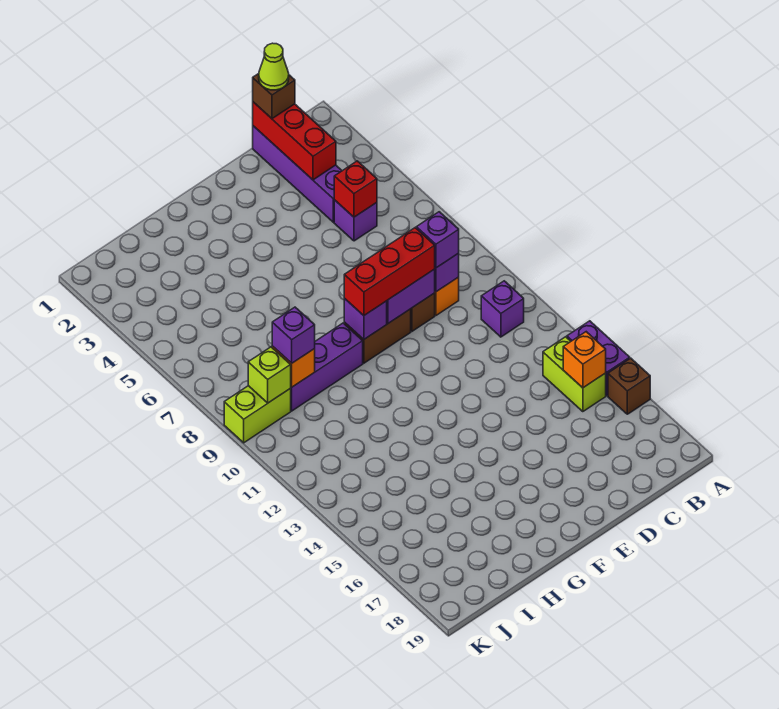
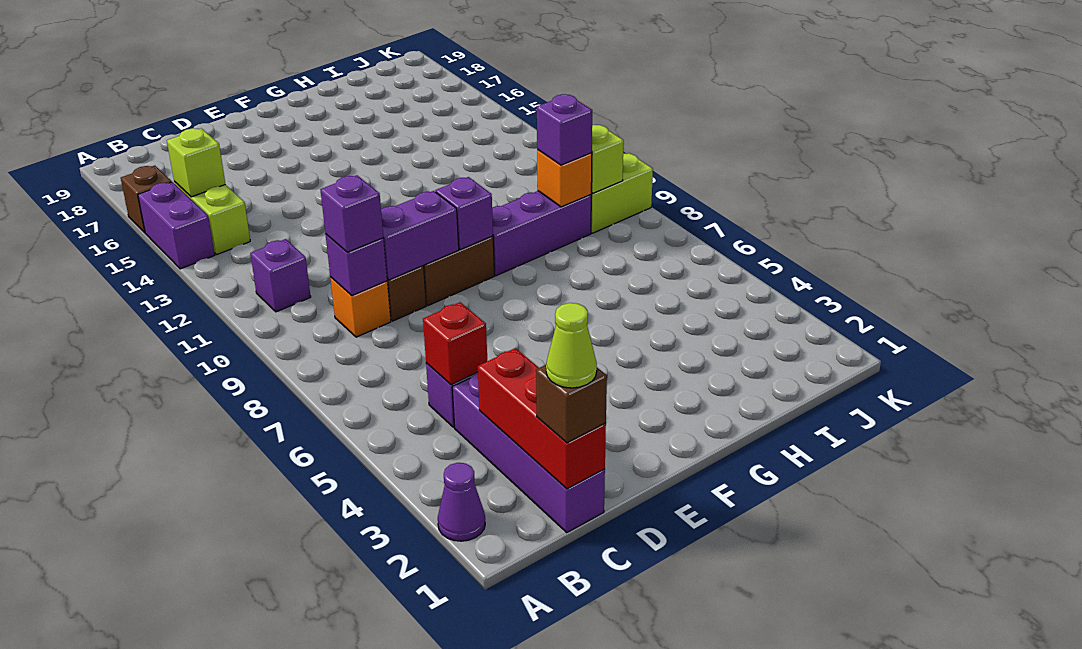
none -> purple 1x1 cone [438,463,485,541]
orange 1x1 brick [563,332,606,388] -> lime 1x1 brick [167,128,225,197]
red 1x3 brick [344,228,435,316] -> none

